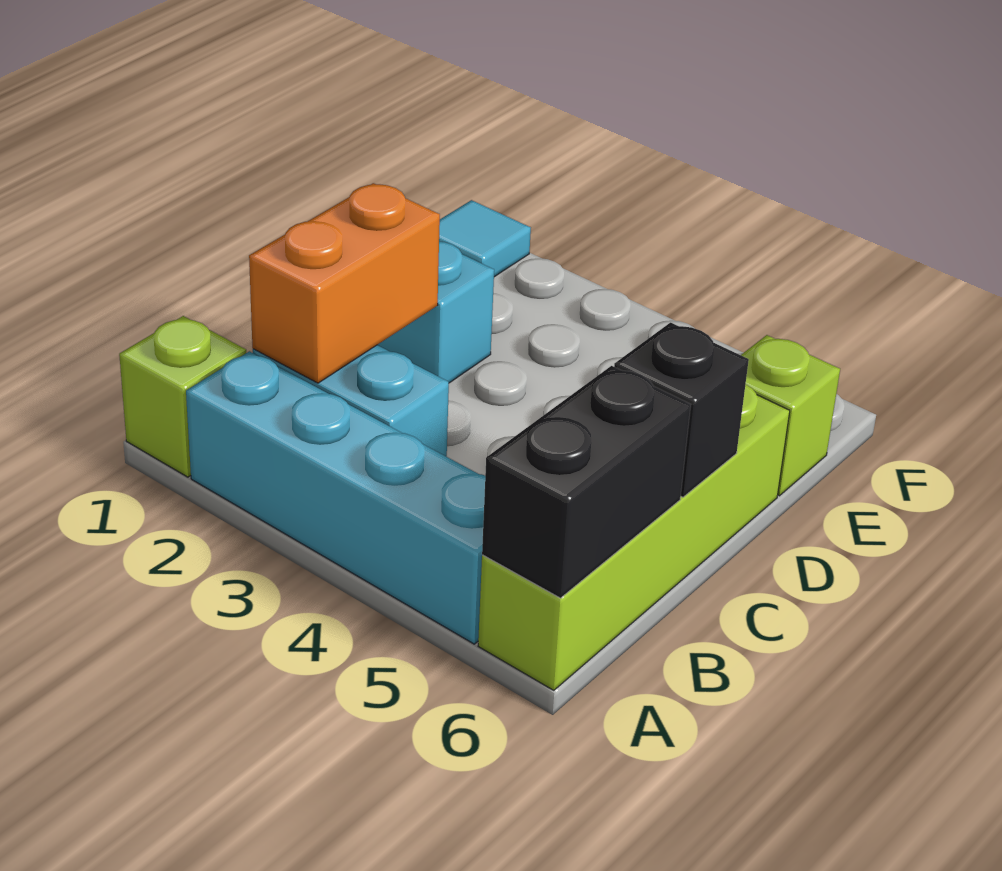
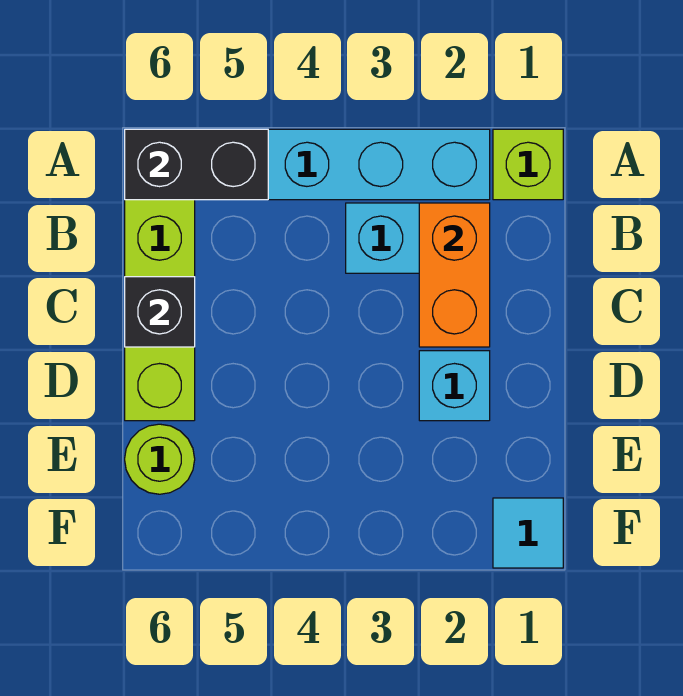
black 1x2 brick [482,366,691,598] -> black 1x2 brick turned to [125,129,268,200]
lime 1x1 brick [741,335,840,496] -> lime 1x1 round brick [125,424,195,494]

